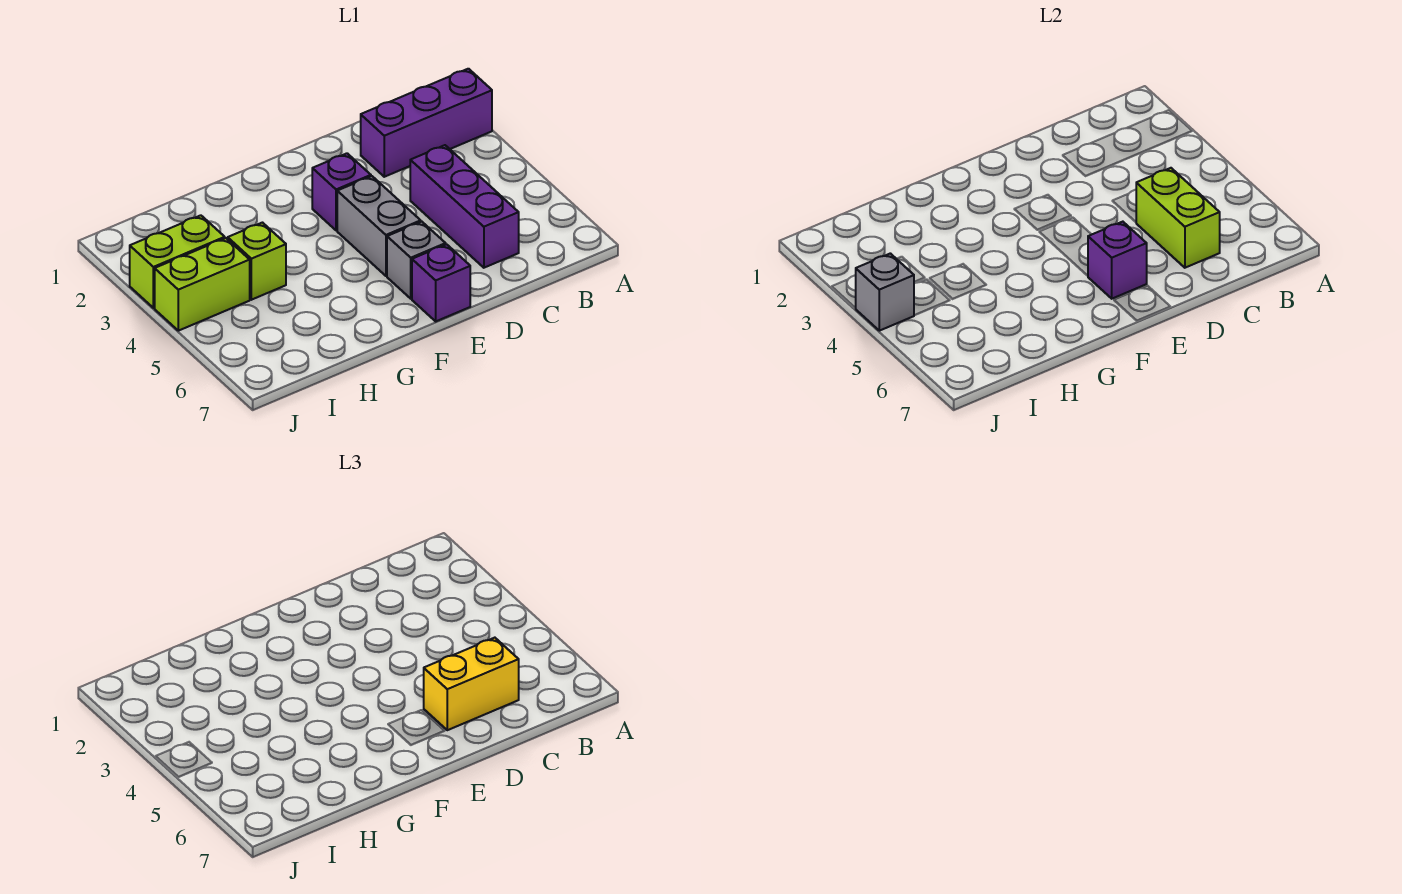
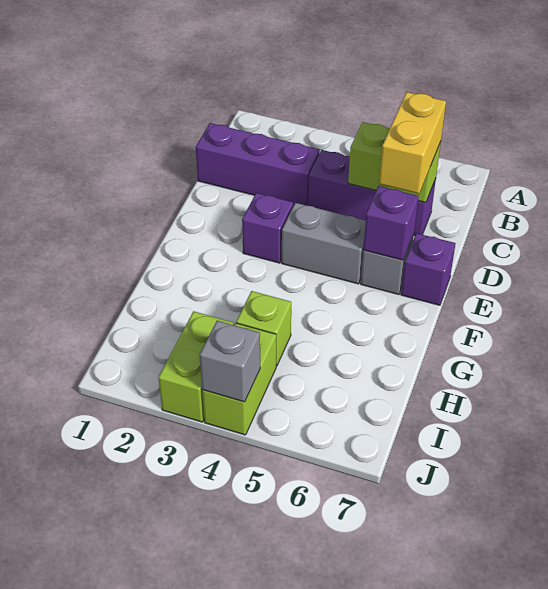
purple 1x3 brick [361,69,492,177] -> purple 1x3 brick turned to [196,123,320,206]

